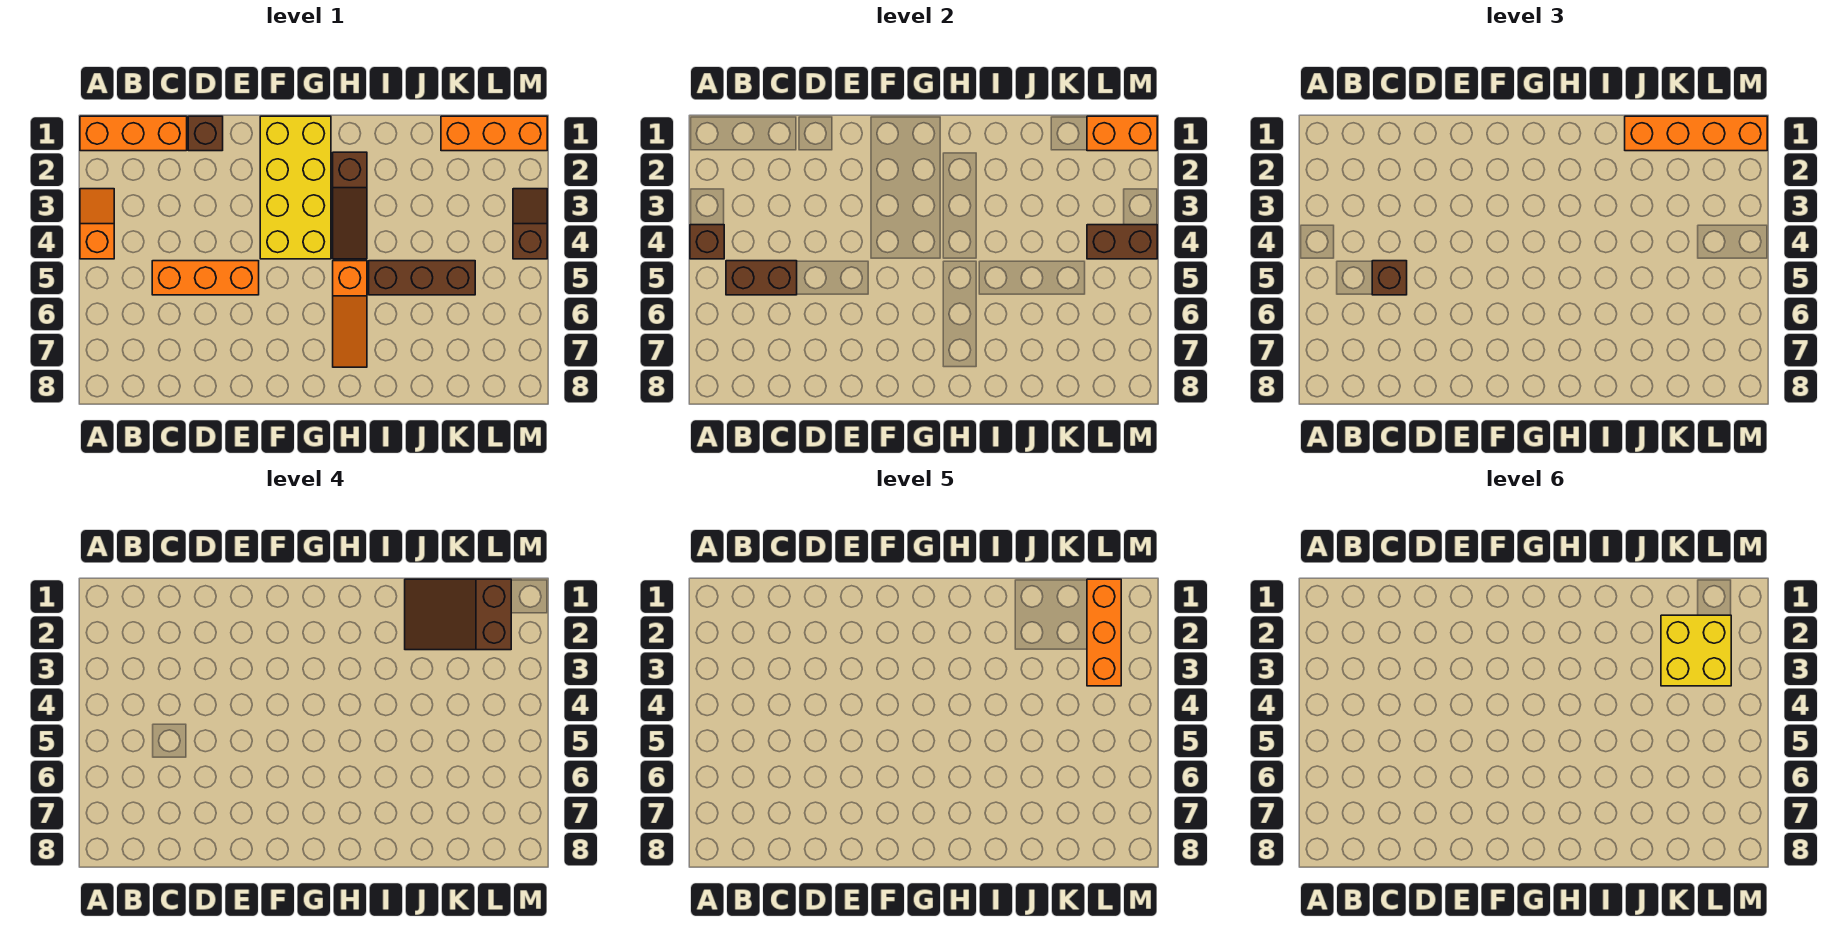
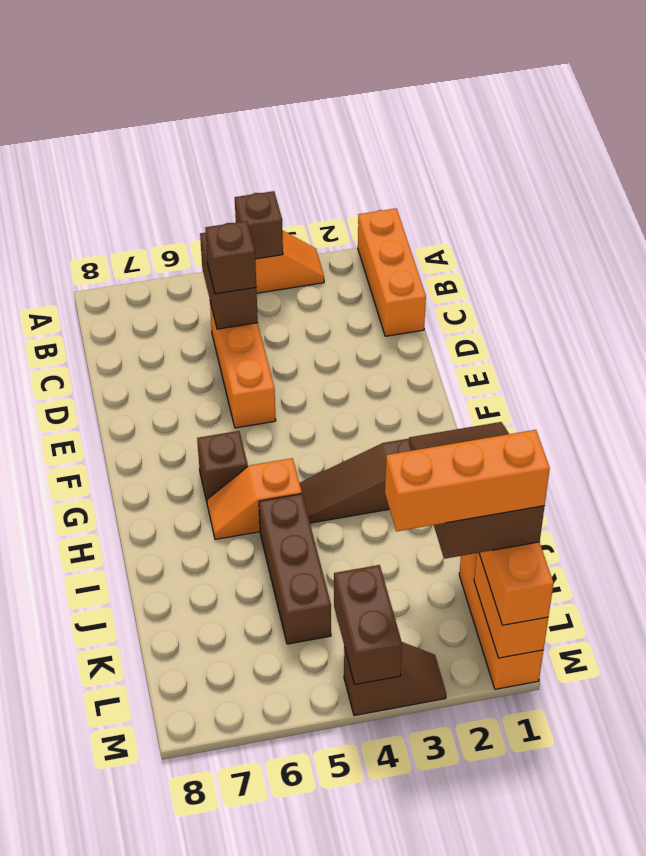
brown 1x1 brick [188,116,223,151] -> brown 1x1 brick moved to [197,431,248,501]
yellow 2x4 brick [260,116,331,259] -> none
orange 1x3 slope [333,261,367,367] -> orange 1x2 slope [207,458,302,539]
yellow 2x2 brick [1661,615,1731,686] -> none

